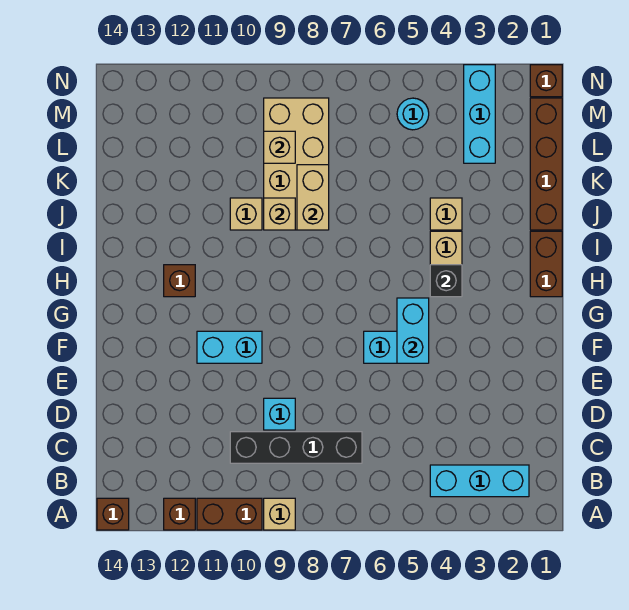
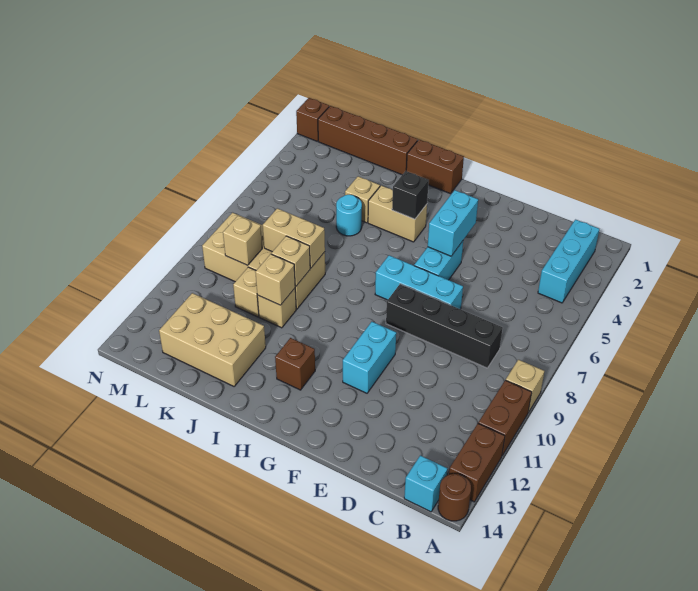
brown 1x1 brick [164,498,195,530] -> brown 1x2 brick [449,424,505,502]
brown 1x1 brick [97,498,129,530] -> brown 1x1 round brick [438,474,471,521]
black 1x4 brick [230,432,362,463] -> black 1x4 brick turned to [386,284,503,368]
cyan 1x1 brick [264,398,295,430] -> cyan 1x1 brick moved to [404,455,447,512]
cyan 1x2 brick [397,298,429,363] -> cyan 1x2 brick turned to [428,190,478,256]
none -> tan 1x1 brick [255,254,295,305]
none -> tan 2x3 brick [159,293,266,386]
none -> tan 1x1 brick [233,267,259,317]
cyan 1x3 brick [464,65,495,163] -> cyan 1x3 brick moved to [375,255,463,309]
cyan 1x1 round brick [397,98,429,130] -> cyan 1x1 round brick moved to [336,195,362,236]

